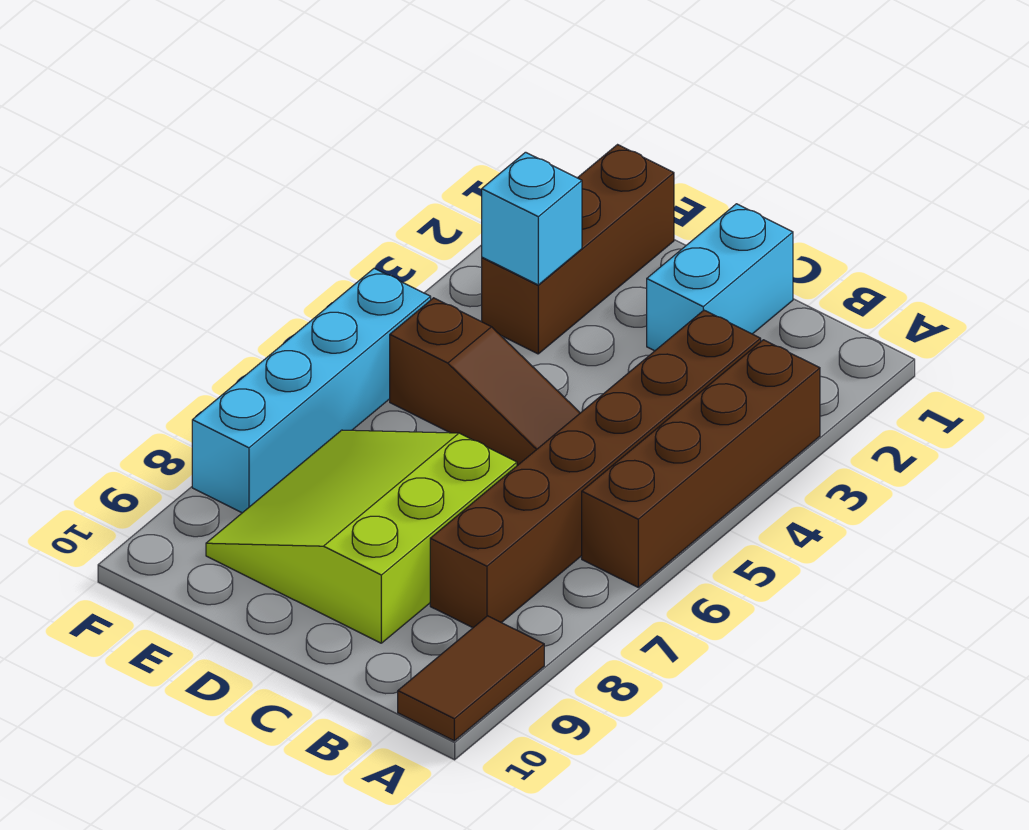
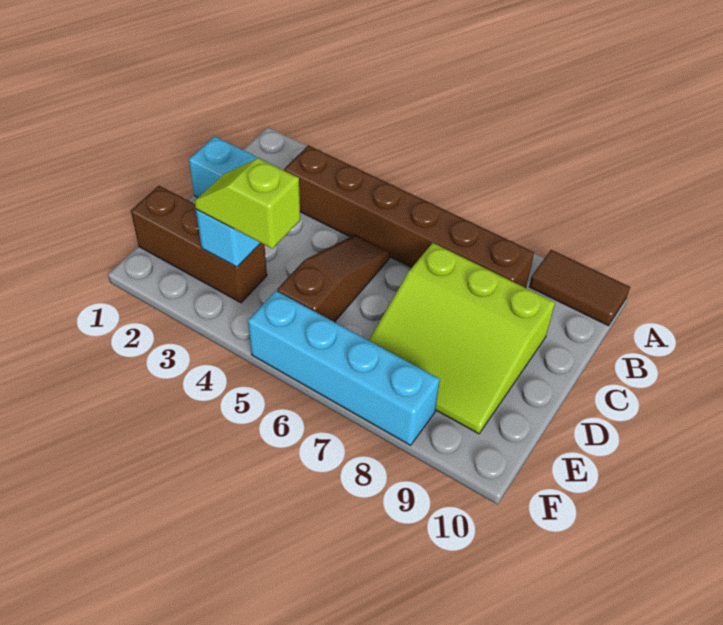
brown 1x4 brick [582,340,820,587] -> none
none -> lime 1x2 slope [195,158,300,249]

